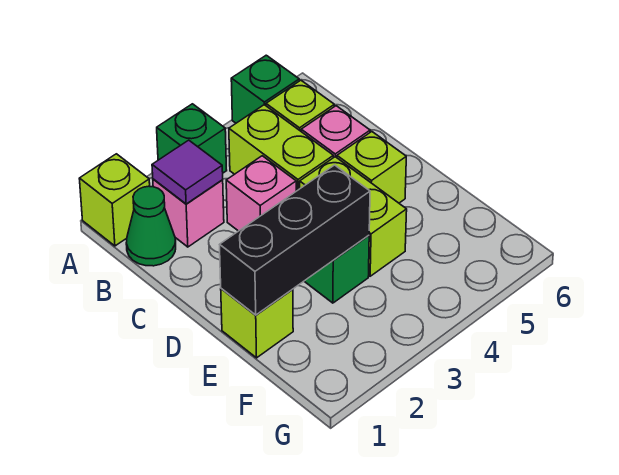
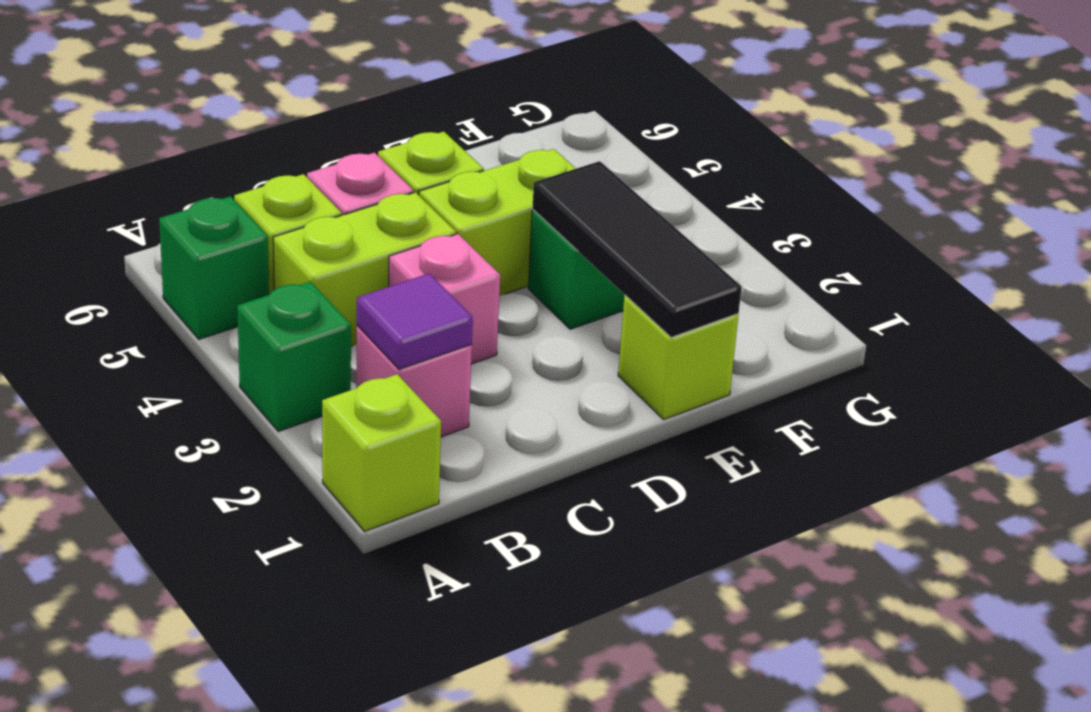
green 1x1 cone [126,186,176,266] -> none
black 1x3 brick [220,165,370,315] -> black 1x3 tile [532,161,742,338]

